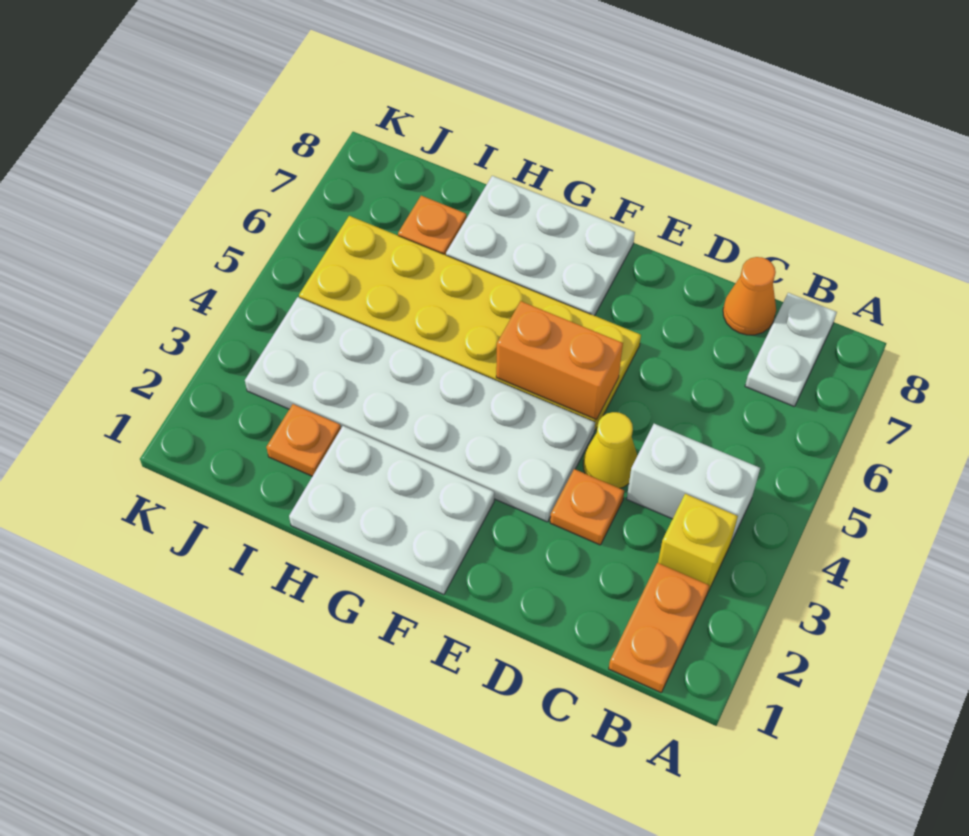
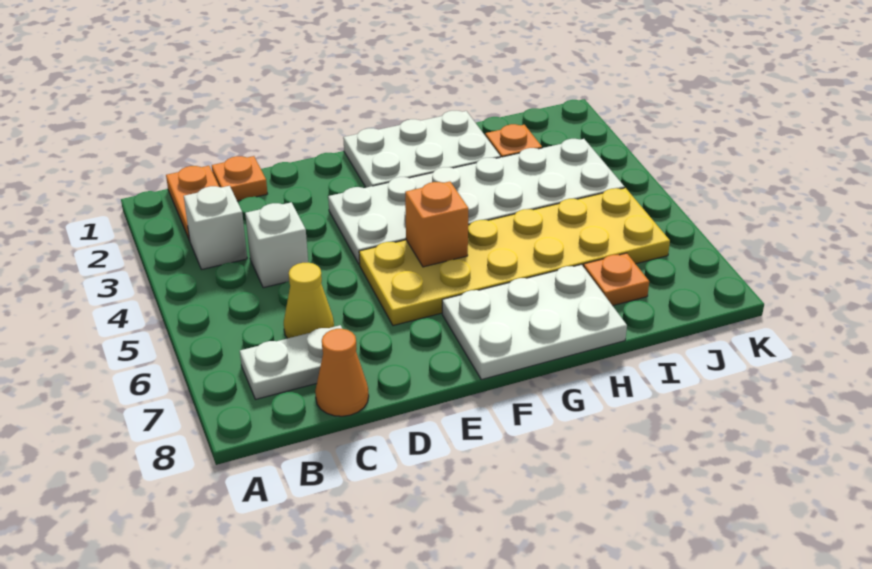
yellow 1x1 brick [658,494,738,591] -> white 1x1 brick [184,186,247,269]
white 1x2 brick [627,424,760,544] -> white 1x1 brick [245,202,308,288]
white 1x2 plate [745,293,837,407] -> white 1x2 plate turned to [240,325,342,399]
orange 1x1 plate [550,469,624,545] -> orange 1x1 plate moved to [212,156,268,201]
yellow 1x1 cone [583,412,637,488] -> yellow 1x1 cone moved to [284,263,334,338]
orange 1x2 brick [496,301,623,420] -> orange 1x1 brick [405,181,469,267]

